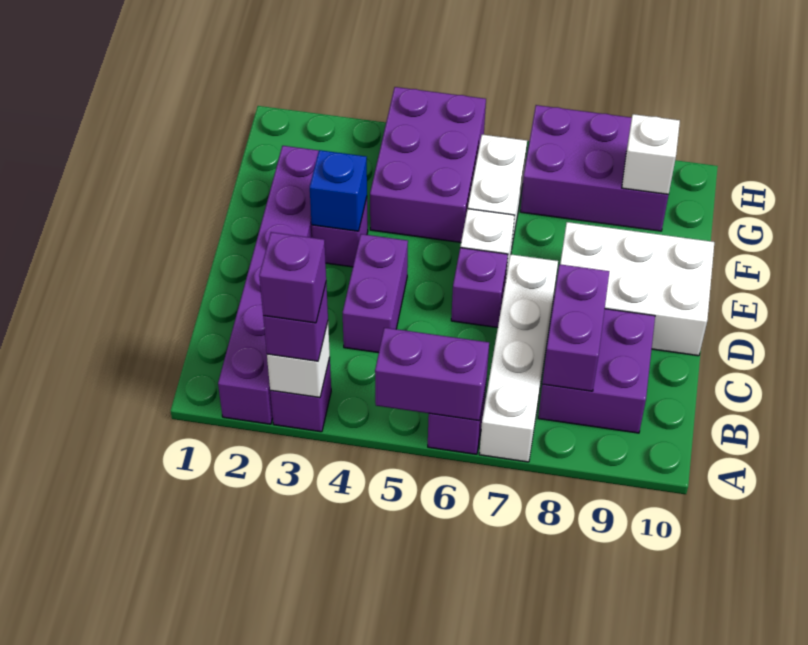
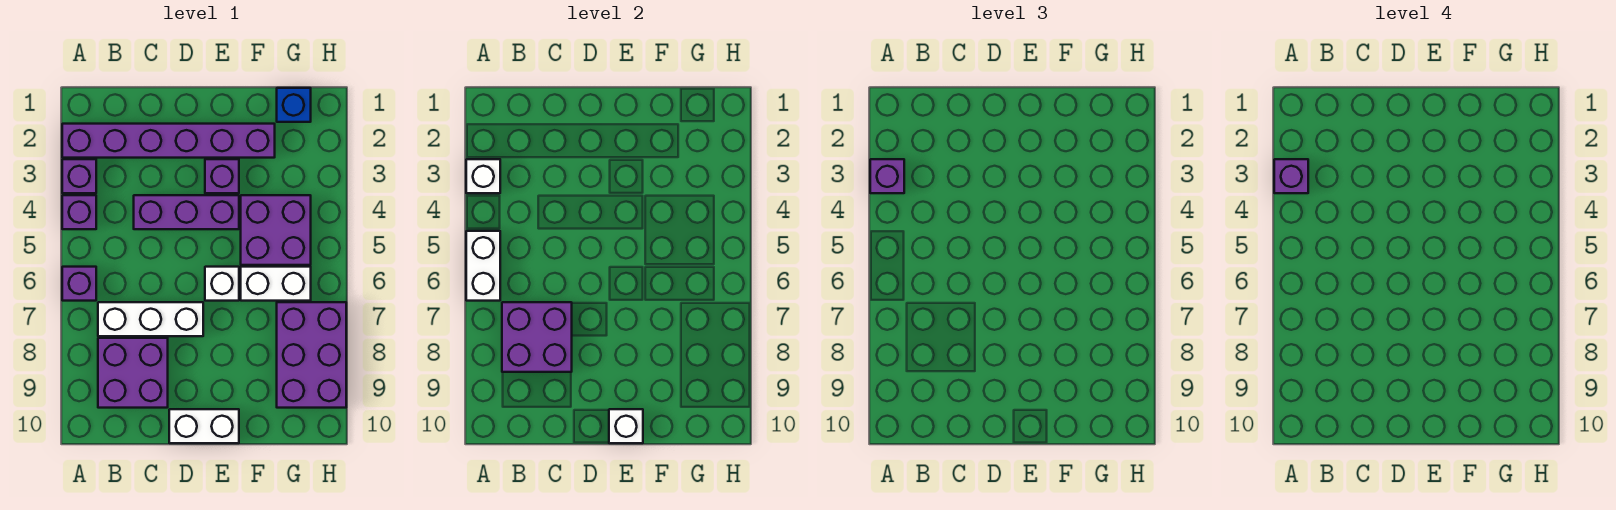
purple 1x2 brick [375,328,489,421] -> white 1x2 brick [466,231,500,301]
white 1x4 brick [479,255,558,462] -> white 1x3 brick [98,302,203,336]
purple 1x2 brick [542,264,610,391] -> purple 2x2 brick [502,302,572,372]
purple 1x2 brick [343,234,408,353] -> purple 1x3 brick [134,195,239,229]
purple 1x1 brick [451,248,508,328] -> purple 1x1 brick moved to [62,195,96,229]
white 2x3 brick [560,222,714,356] -> white 1x2 brick [169,409,239,443]
blue 1x1 brick [310,150,367,231] -> blue 1x1 brick moved to [277,88,311,122]
purple 2x3 brick [370,87,486,242] -> purple 2x2 brick [241,195,311,265]
white 1x1 brick [622,114,680,194] -> white 1x1 brick moved to [609,409,643,443]

